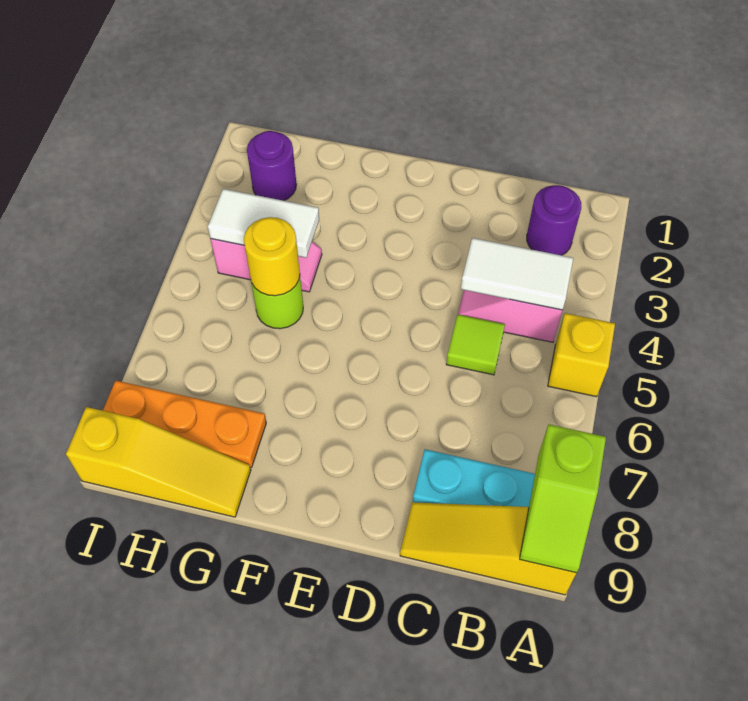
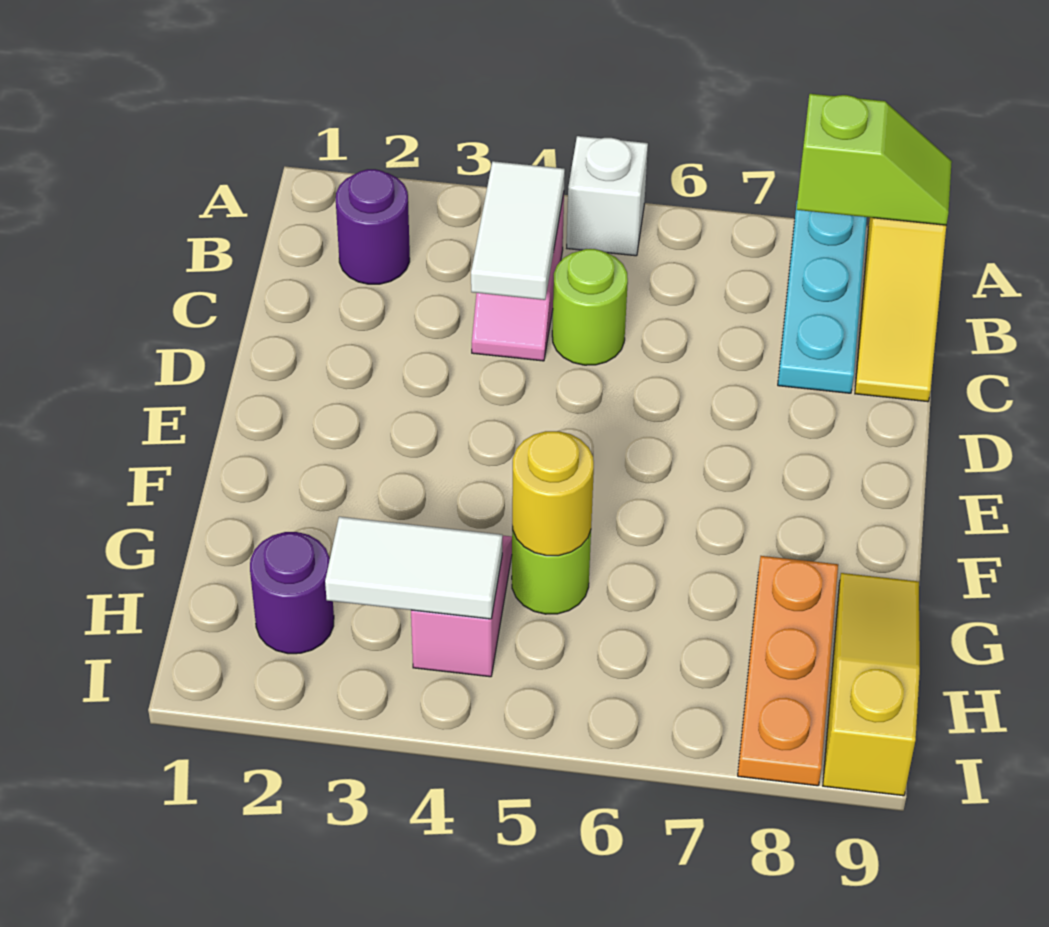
yellow 1x1 brick [548,313,615,397] -> white 1x1 brick [567,136,648,256]
lime 1x1 tile [446,314,505,375] -> lime 1x1 round brick [552,249,628,365]
white 1x2 tile [208,189,319,258] -> white 1x2 tile turned to [325,517,503,619]

